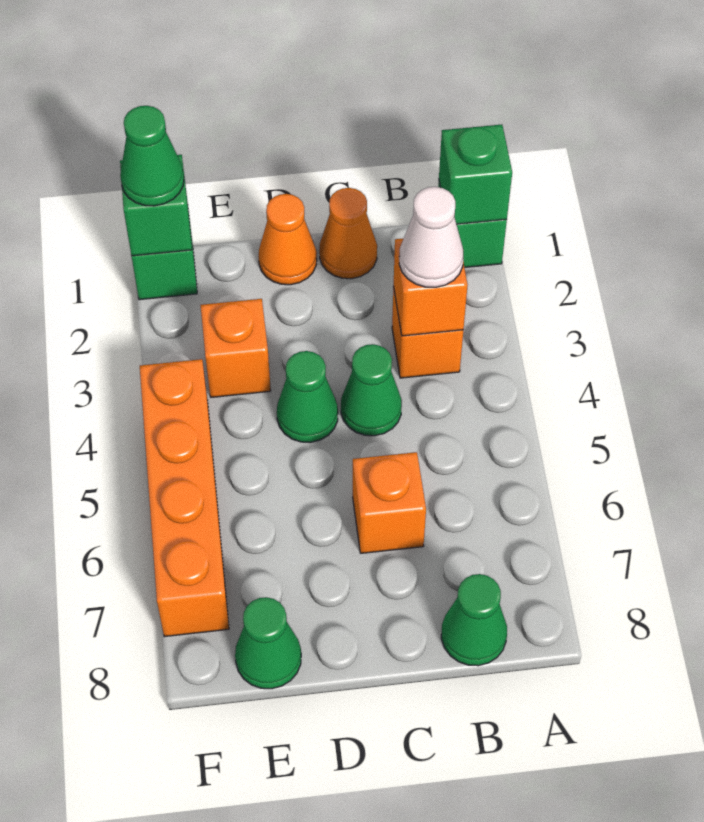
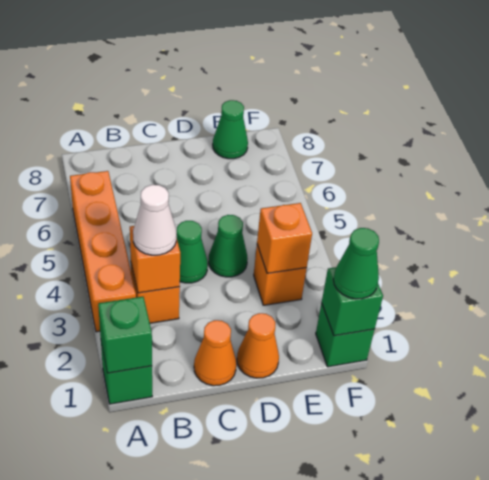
green 1x1 cone [441,574,507,666] -> none
orange 1x1 brick [353,452,426,553] -> orange 1x1 brick moved to [257,203,312,273]
orange 1x4 brick [140,359,229,637] -> orange 1x4 brick moved to [70,171,136,332]

